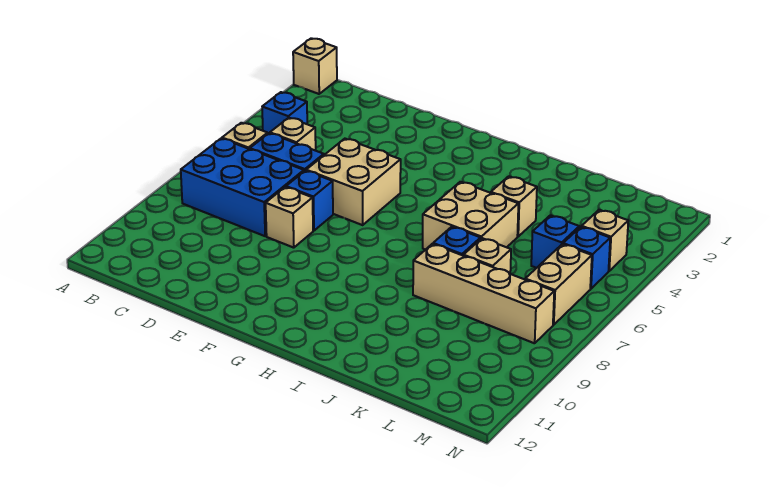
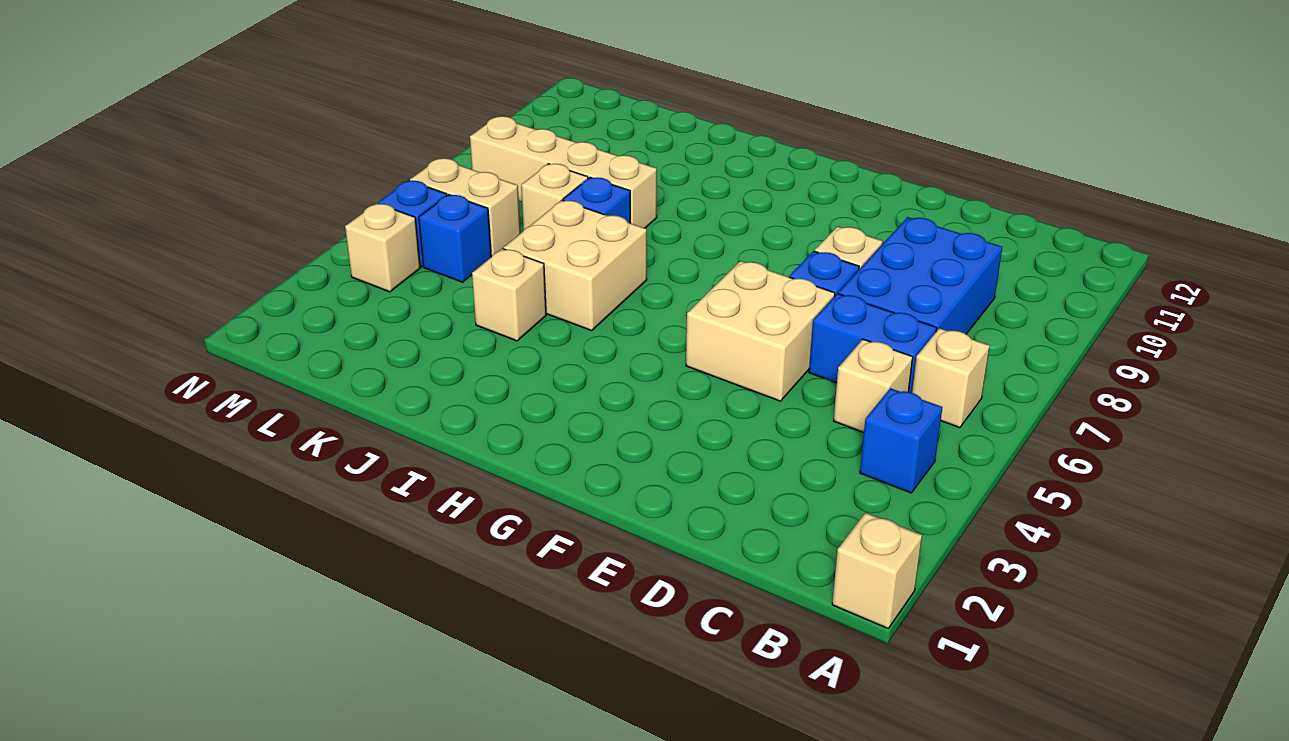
blue 2x3 brick [181,138,304,236] -> blue 2x3 brick turned to [838,217,1002,334]
tan 1x2 brick [525,244,592,325] -> tan 1x2 brick turned to [410,158,520,257]

